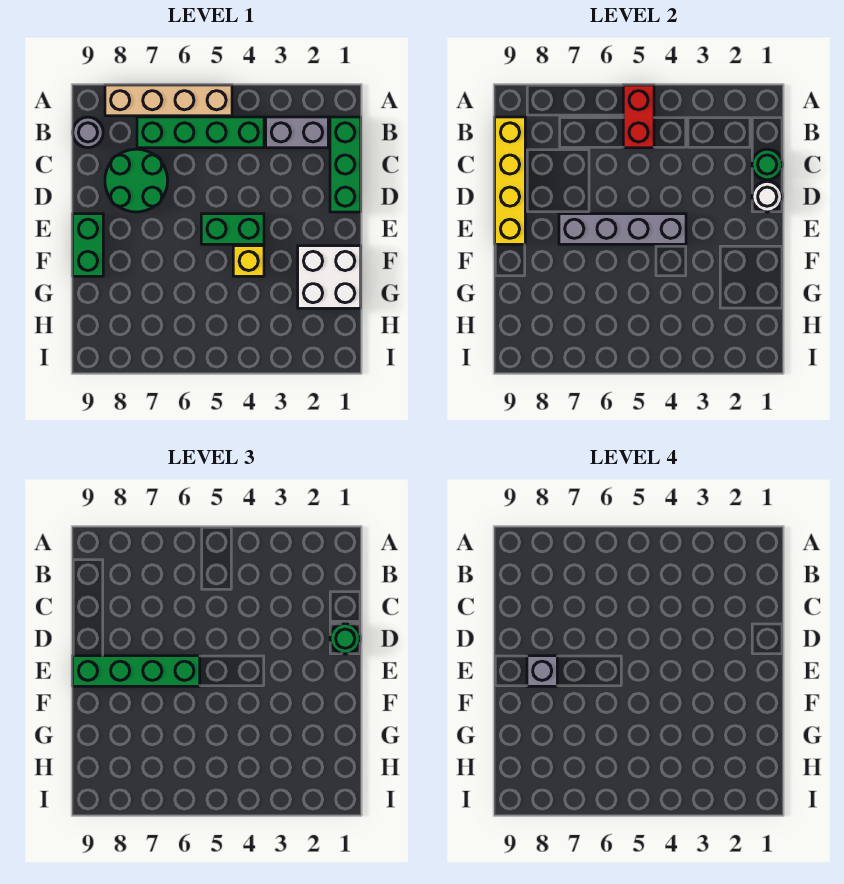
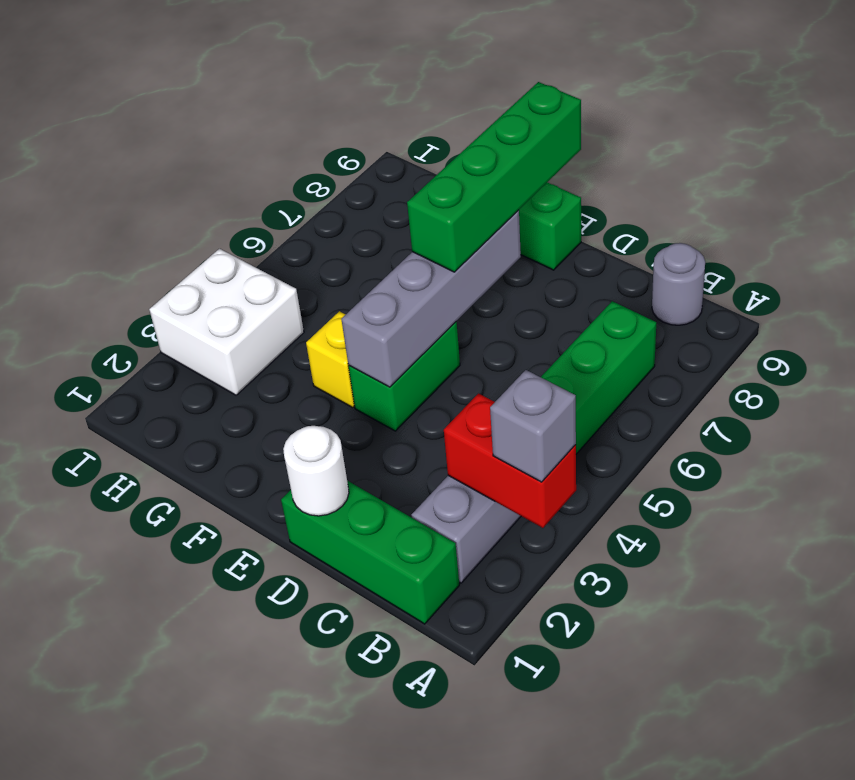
tan 1x4 brick [105,85,232,116] -> none
red 1x2 brick [623,85,654,148] -> red 1x2 brick moved to [444,394,576,528]
yellow 1x4 brick [495,117,525,244] -> none
green 1x1 round brick [752,149,782,180] -> none
green 2x2 round brick [105,149,168,212] -> none
green 1x1 round brick [330,623,360,654] -> none
grey 1x1 brick [527,656,557,686] -> grey 1x1 brick moved to [490,370,576,482]
white 2x2 brick [298,246,361,308] -> white 2x2 brick moved to [149,249,304,395]

